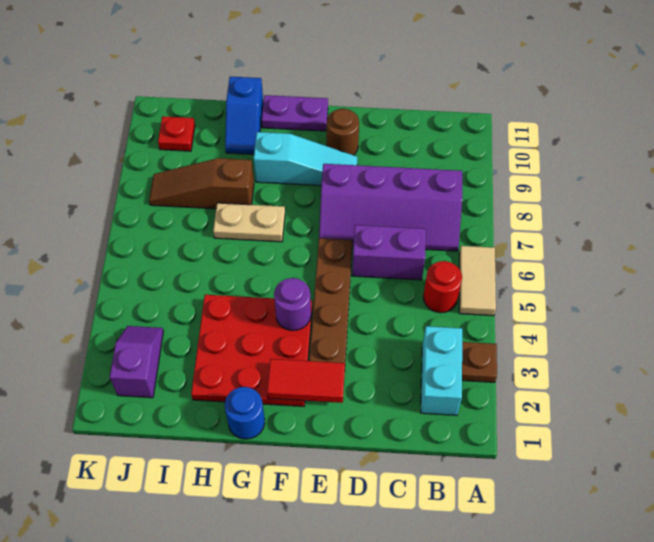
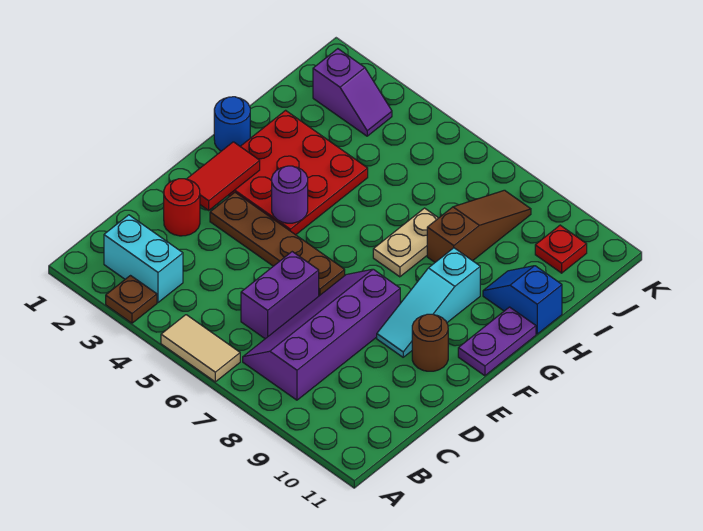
red 1x1 round brick [423,261,462,313] -> red 1x1 round brick moved to [164,179,200,236]

